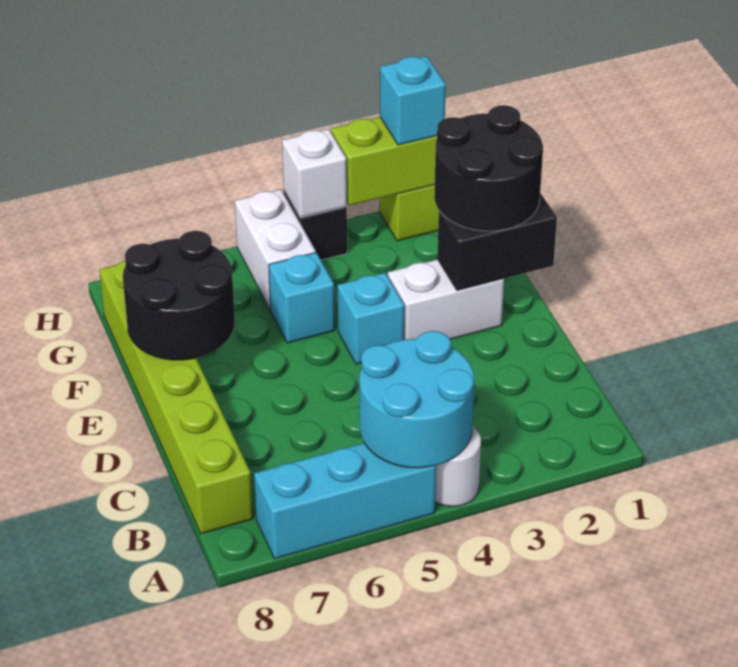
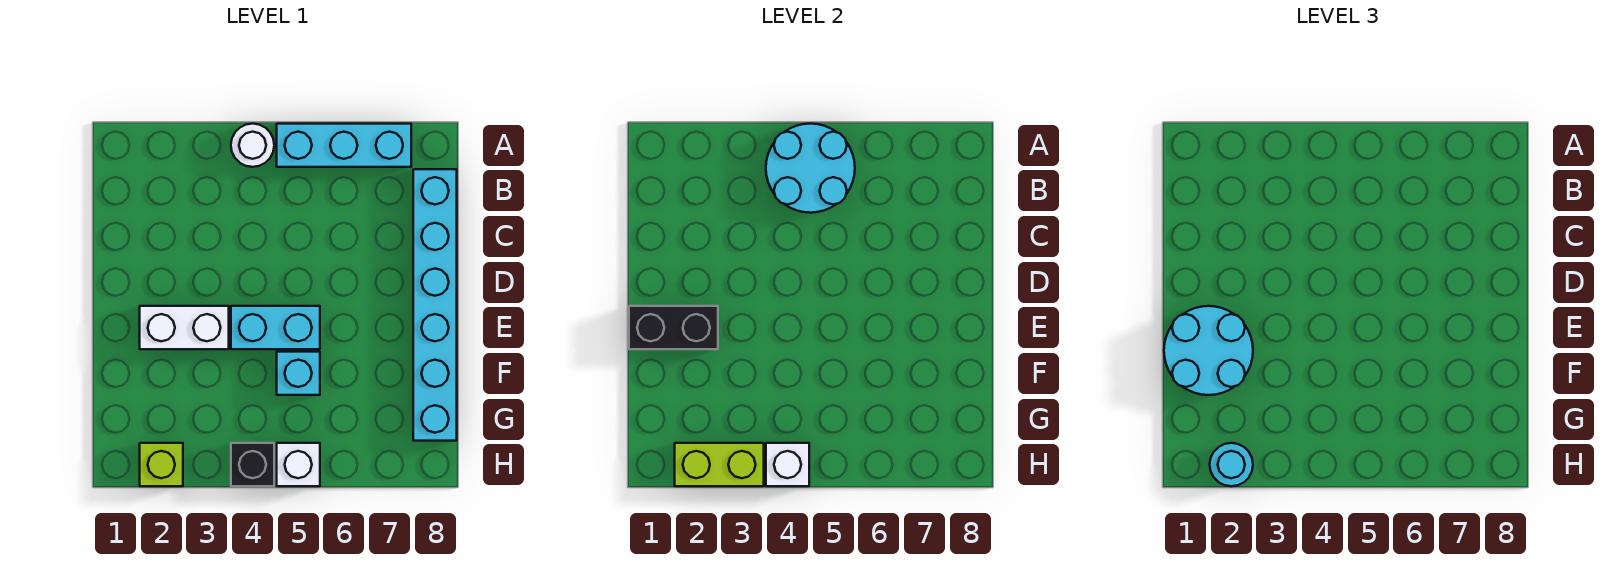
lime 1x6 brick [99,261,253,534] -> cyan 1x6 brick [413,169,457,441]
black 2x2 round brick [434,105,543,231] -> cyan 2x2 round brick [1164,306,1253,395]
cyan 1x1 brick [337,273,404,364] -> cyan 1x2 brick [231,306,320,349]
black 2x2 round brick [123,231,235,360] -> none
white 1x2 brick [235,189,316,309] -> white 1x1 brick [277,443,320,486]
cyan 1x1 brick [380,56,446,145] -> cyan 1x1 round brick [1210,443,1253,486]

